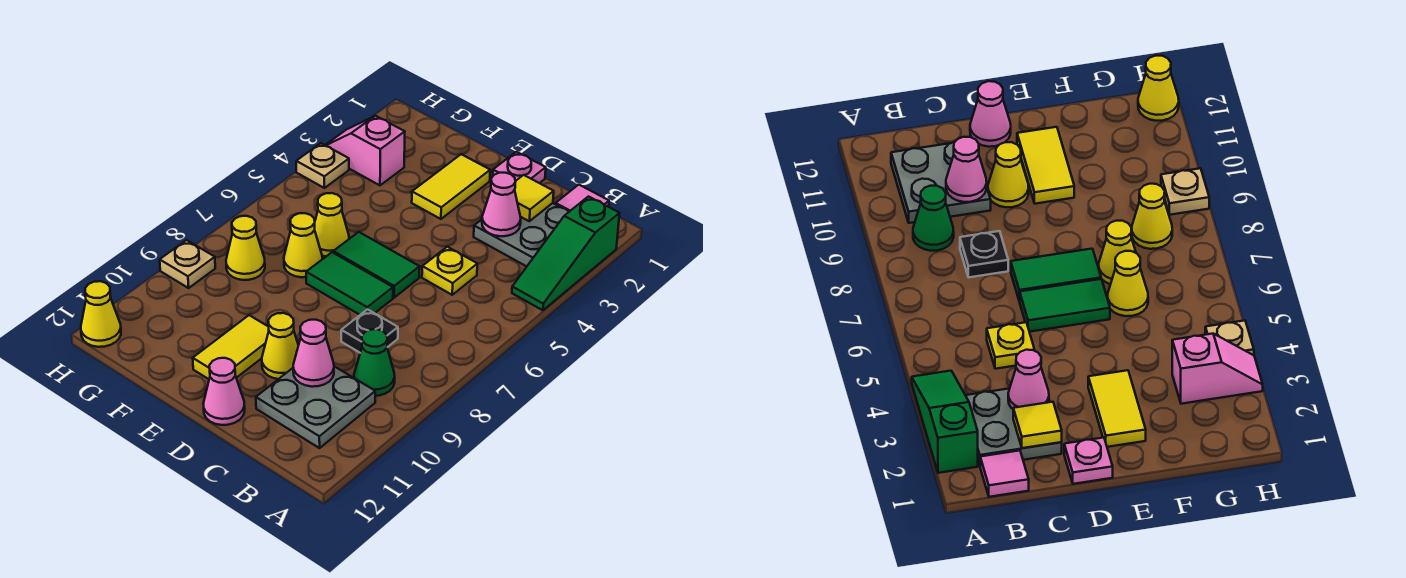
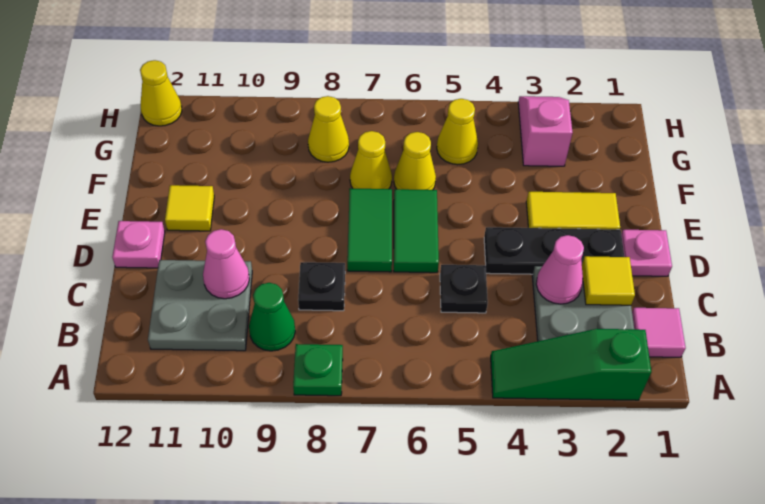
none -> green 1x1 plate [293,344,343,396]
yellow 1x1 plate [422,247,477,295] -> black 1x1 plate [440,265,488,313]
none -> black 1x3 plate [484,227,624,274]
yellow 1x1 cone [262,313,298,379] -> yellow 1x1 cone moved to [437,99,478,165]
pink 1x1 cone [203,358,245,425] -> pink 1x1 plate [112,221,165,268]
yellow 1x2 tile [193,315,269,379] -> yellow 1x1 tile [165,185,214,231]
tan 1x1 plate [296,143,349,188] -> none
tan 1x1 plate [160,240,215,288] -> none

